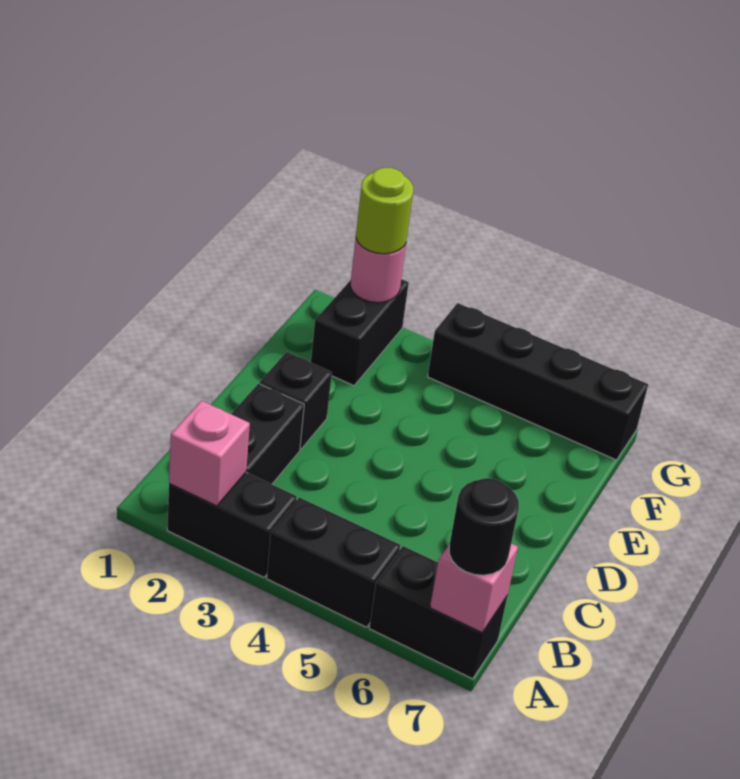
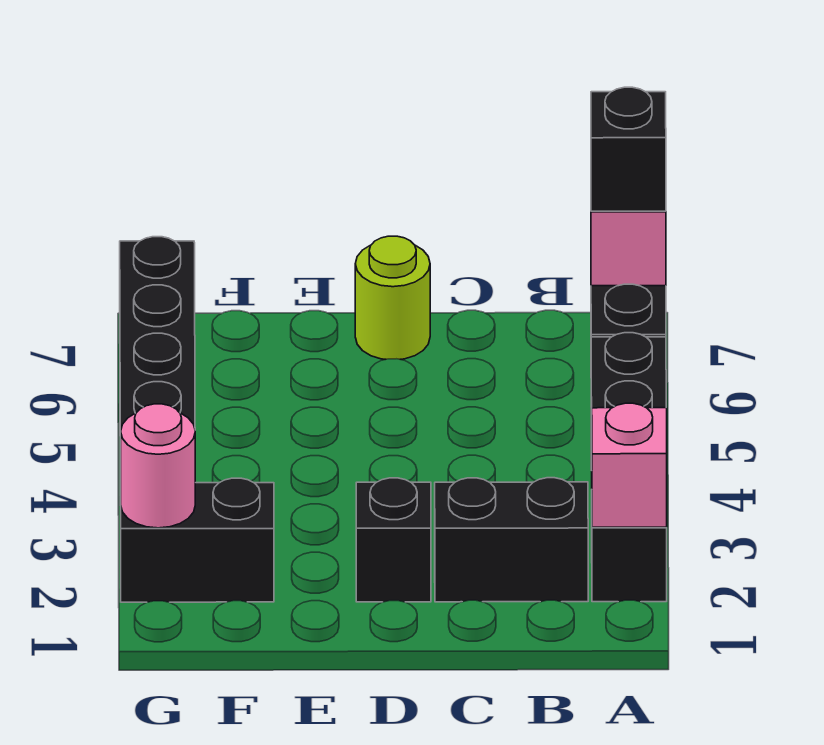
black 1x1 round brick [449,478,519,575] -> black 1x1 brick [591,87,666,211]
lime 1x1 round brick [356,168,413,254] -> lime 1x1 round brick moved to [355,236,430,359]

